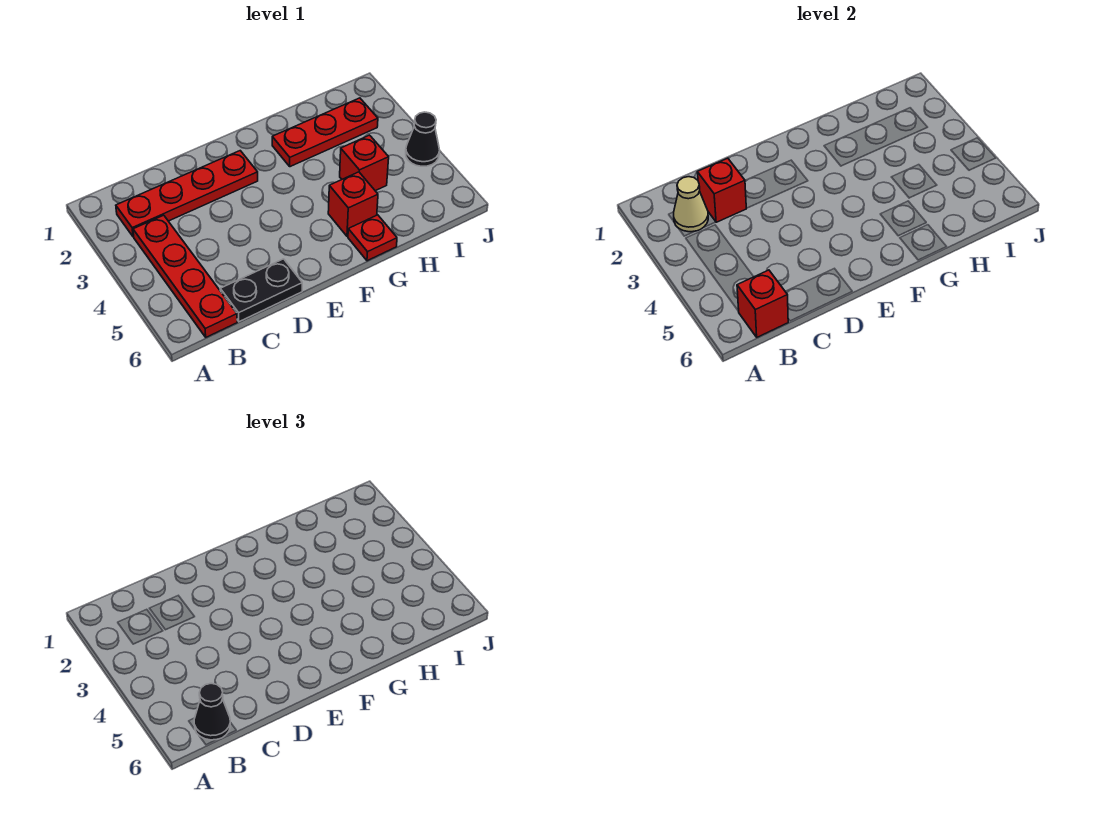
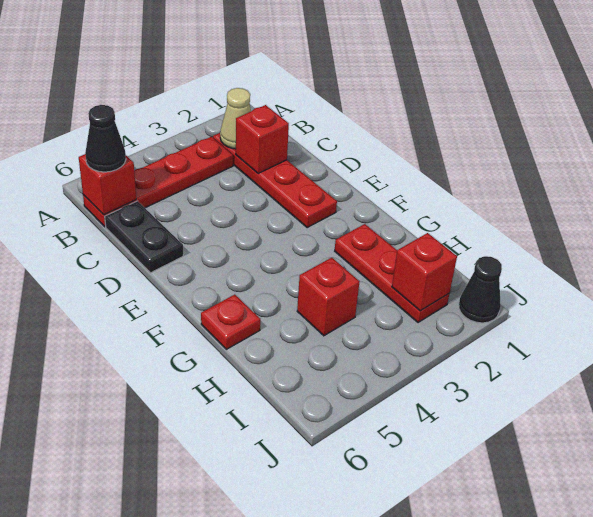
red 1x1 brick [328,172,378,236] -> red 1x1 brick moved to [392,233,457,311]
black 1x1 cone [406,112,440,166] -> black 1x1 cone moved to [459,256,502,323]

